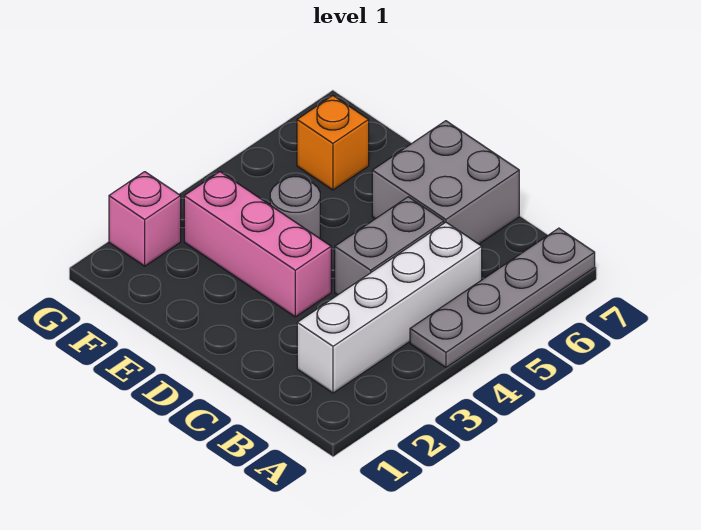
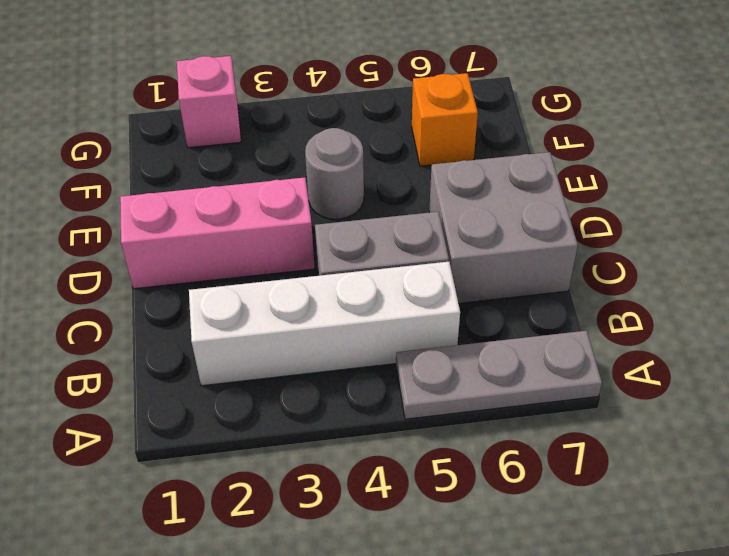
grey 1x4 plate [410,228,595,367] -> grey 1x3 plate [396,331,602,419]
pink 1x3 brick [184,172,331,317] -> pink 1x3 brick turned to [120,177,315,289]

